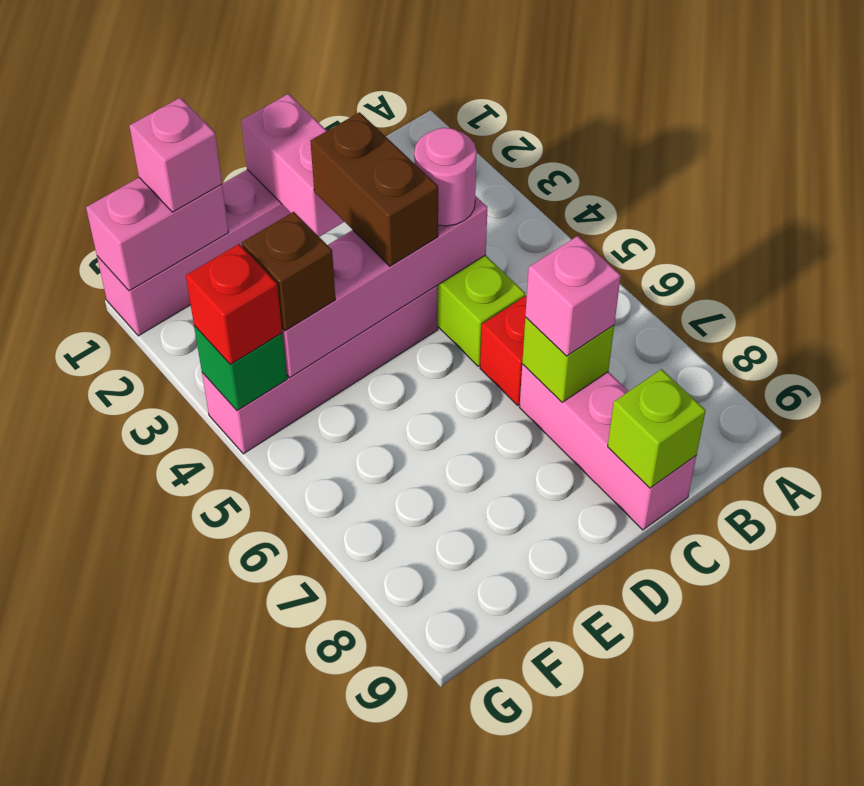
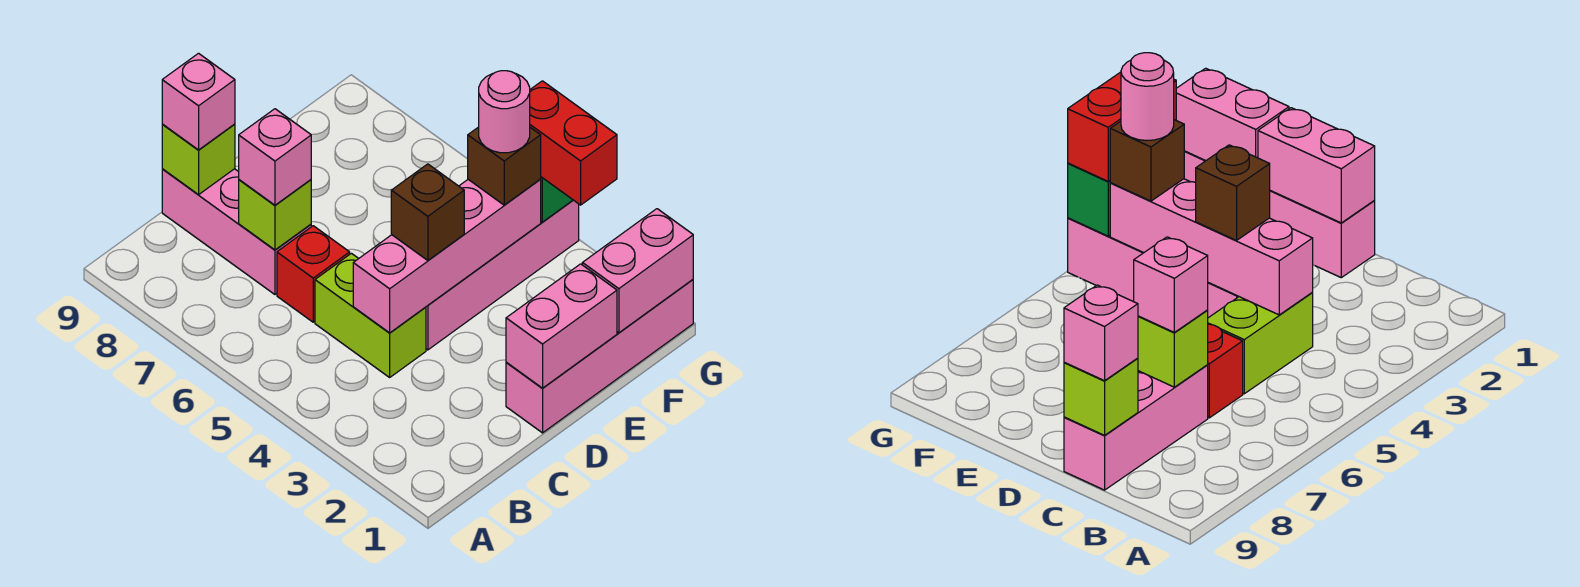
pink 1x1 round brick [414,128,477,226] -> pink 1x1 round brick moved to [479,71,530,153]
pink 1x2 brick [241,94,344,237] -> pink 1x2 brick turned to [506,264,617,388]
brown 1x2 brick [310,112,438,266] -> brown 1x1 brick [391,164,464,261]
pink 1x1 brick [129,98,222,212] -> pink 1x1 brick moved to [162,53,235,150]
red 1x1 brick [186,244,282,364] -> red 1x2 brick [530,81,617,205]

